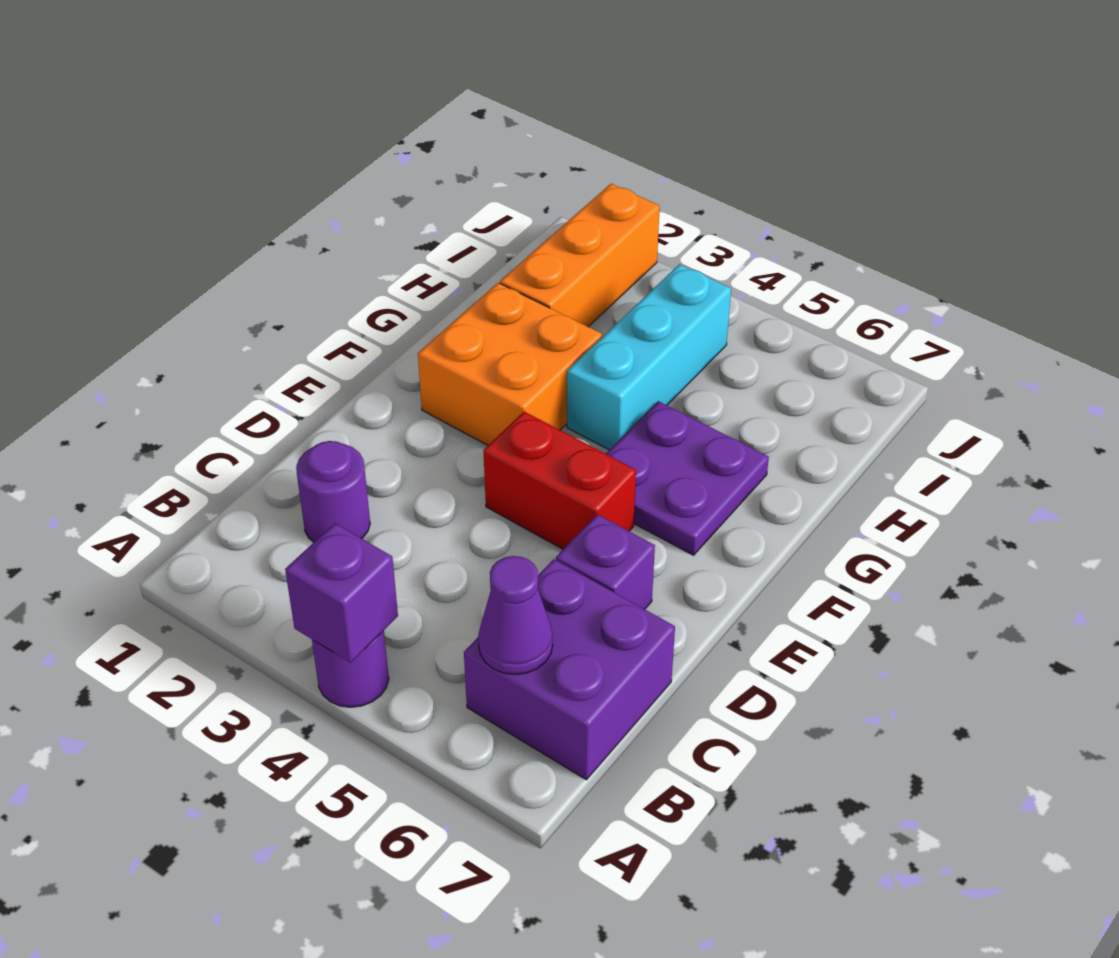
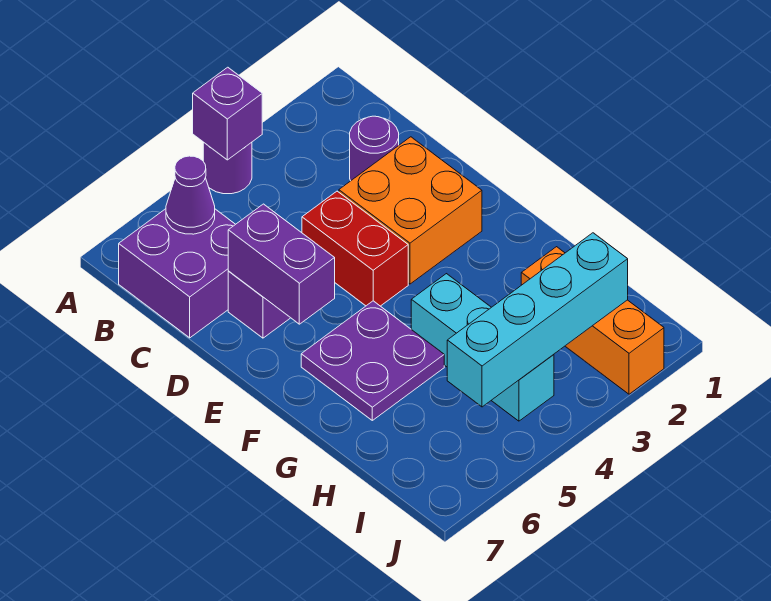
none -> purple 1x2 brick [228,204,335,324]
red 1x2 brick [484,412,636,549] -> red 1x2 brick turned to [302,191,408,306]
orange 2x2 brick [418,283,602,445] -> orange 2x2 brick moved to [339,137,482,284]
none -> cyan 1x4 brick [447,233,628,407]

